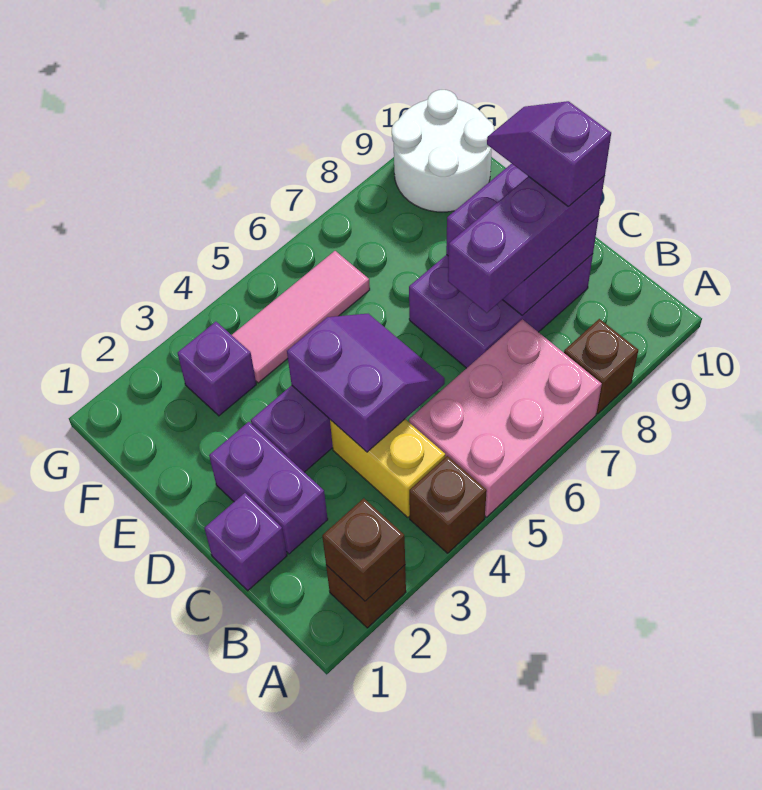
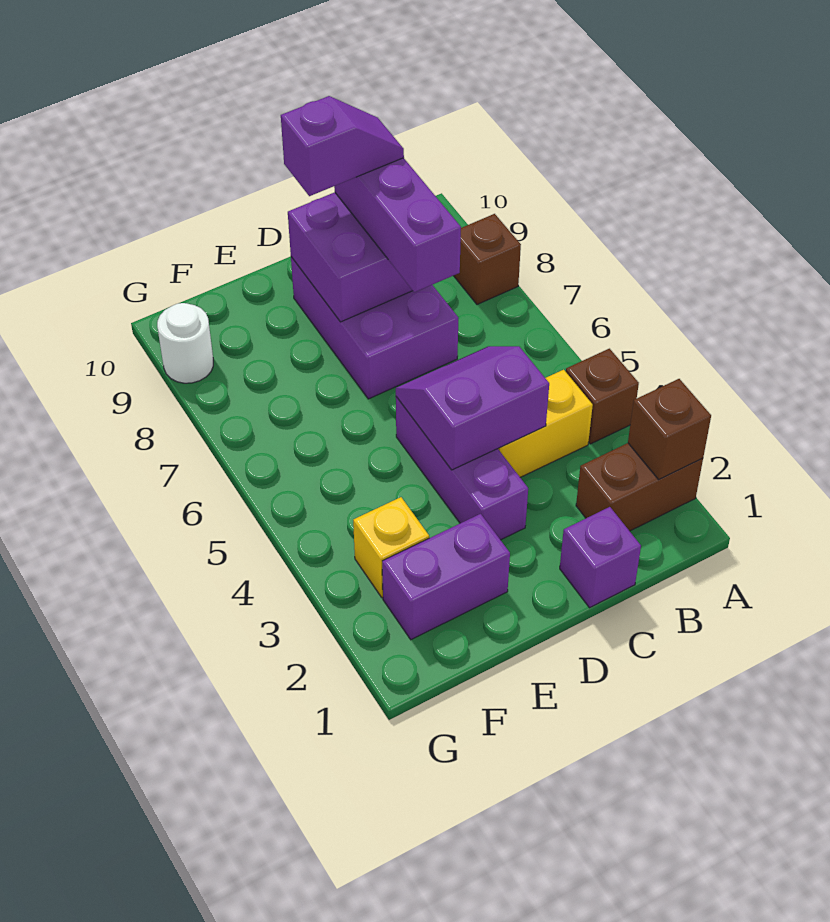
brown 1x1 brick [326,565,406,628] -> brown 1x2 brick [576,443,703,531]
pink 2x3 brick [409,319,602,517] -> none
purple 1x2 brick [209,422,328,554] -> purple 1x2 brick moved to [382,514,510,640]
purple 1x2 slope [487,101,611,207] -> purple 1x2 slope turned to [281,96,404,196]
purple 1x1 brick [178,322,256,416] -> yellow 1x1 brick [353,497,429,597]
pink 1x3 tile [232,251,370,383] -> none
white 2x2 round brick [392,90,494,212] -> white 1x1 round brick [157,303,213,383]

